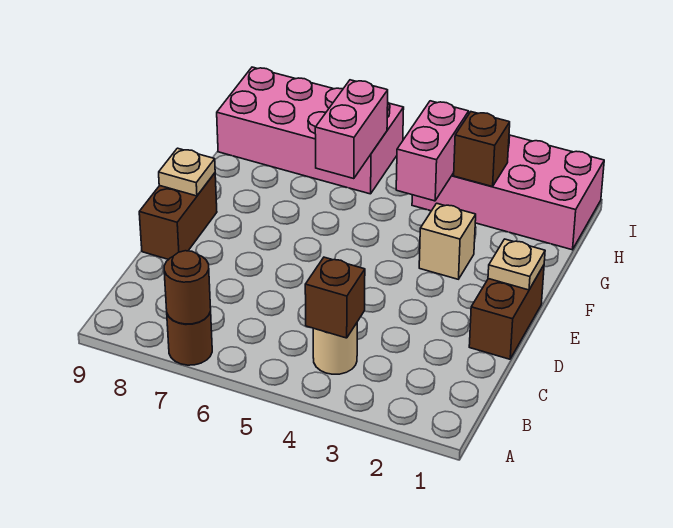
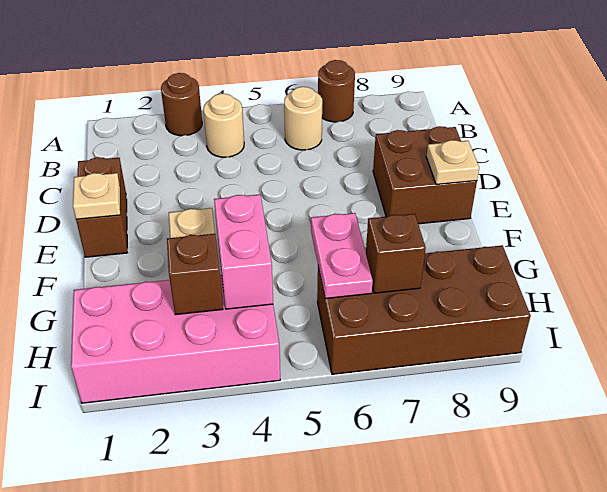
brown 1x1 round brick [164,251,211,324] -> brown 1x1 round brick moved to [161,73,202,136]
brown 1x1 brick [305,257,365,338] -> brown 1x1 brick moved to [366,214,426,293]
none -> tan 1x1 round brick [284,87,322,150]
brown 1x2 brick [139,173,217,260] -> brown 2x2 brick [373,126,477,224]
pink 1x2 brick [315,80,388,179] -> pink 1x2 plate [311,213,373,299]
pink 2x4 brick [217,67,404,194] -> brown 2x4 brick [317,245,531,374]

